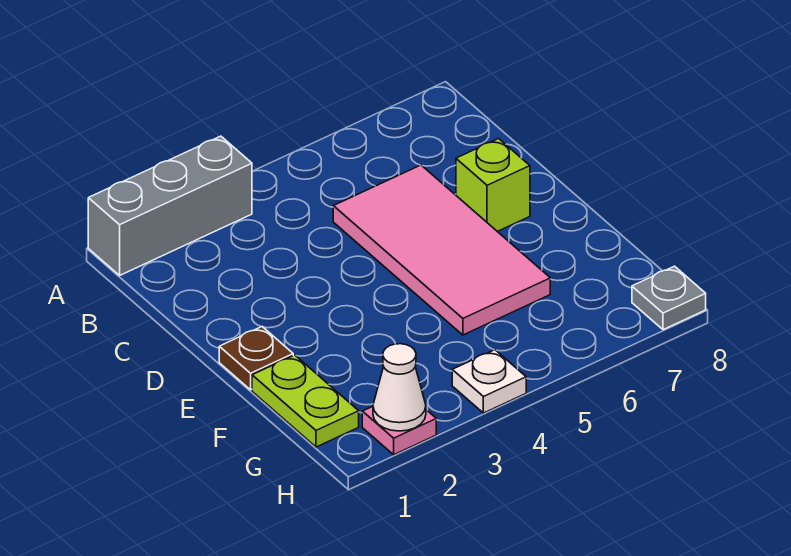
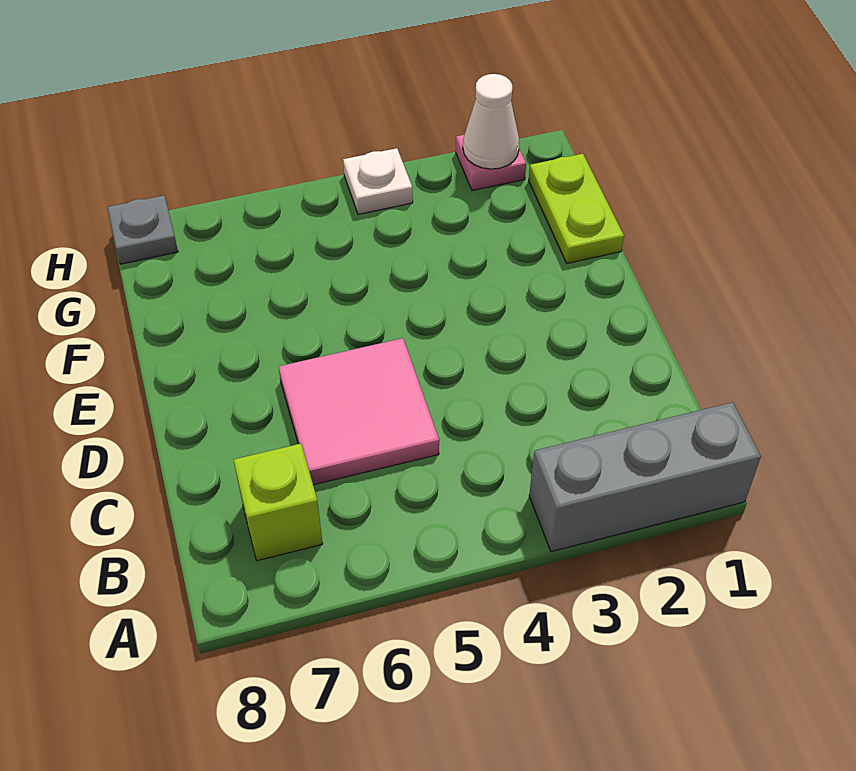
pink 2x4 tile [333,165,550,335] -> pink 2x2 tile [279,338,439,485]
lime 1x1 brick [456,139,530,232] -> lime 1x1 brick moved to [234,444,323,561]
brown 1x1 plate [219,327,293,390] -> none

